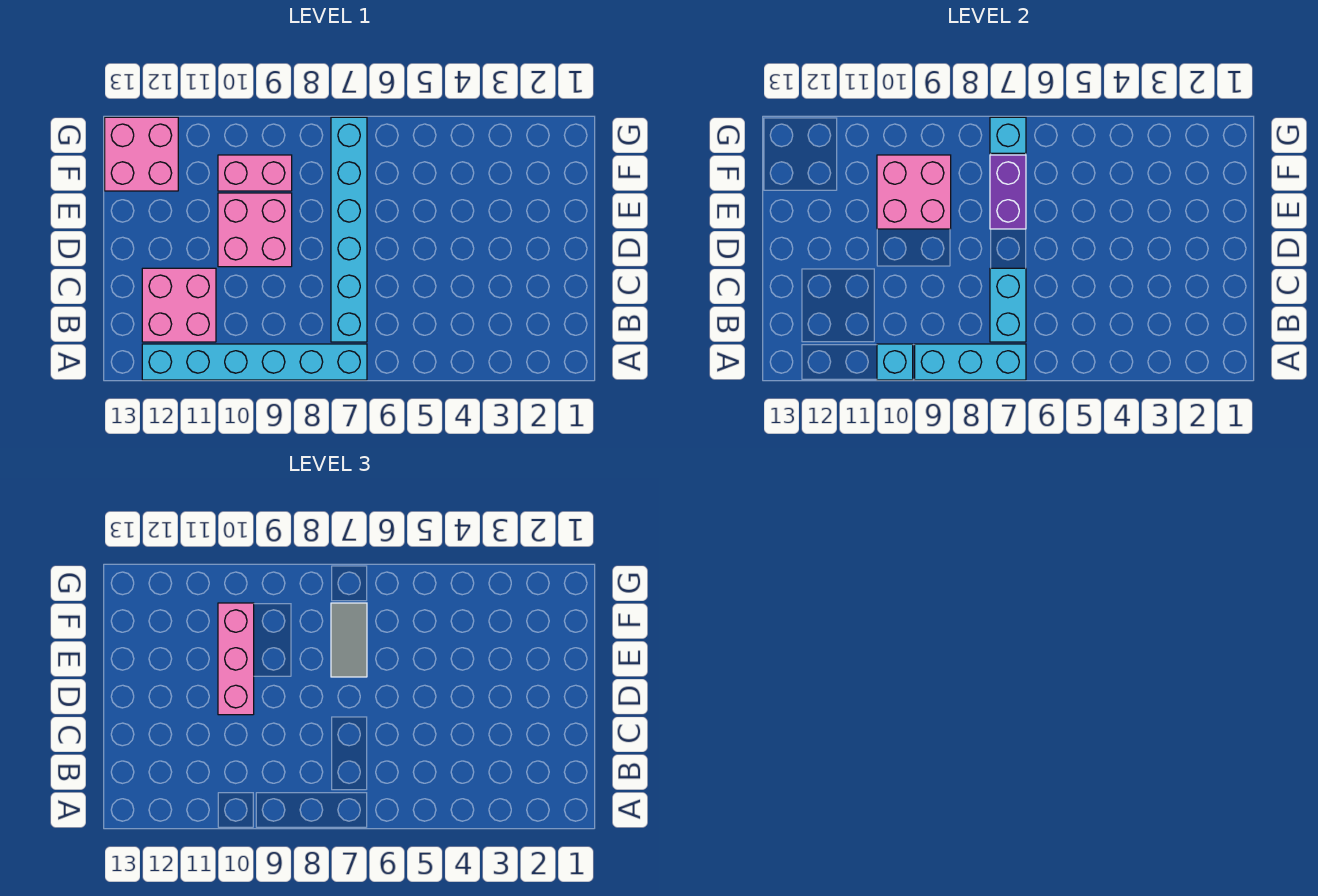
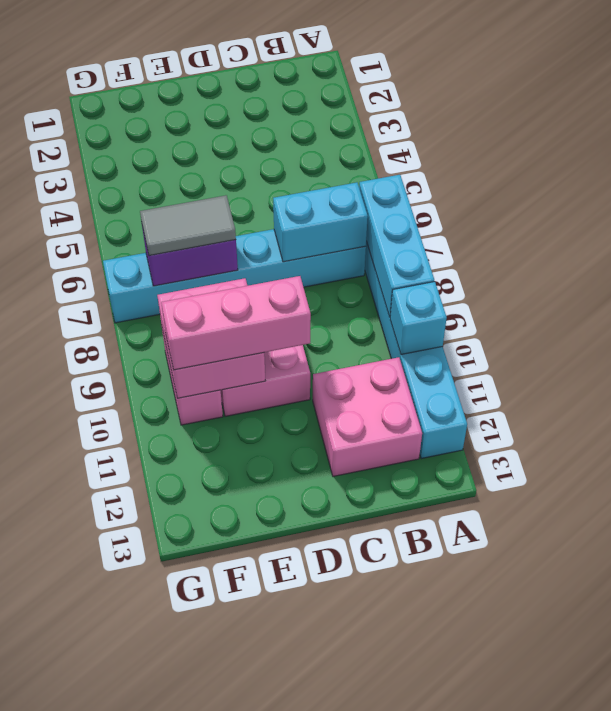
pink 2x2 brick [105,117,178,191] -> none
cyan 1x1 brick [990,117,1026,153] -> none

